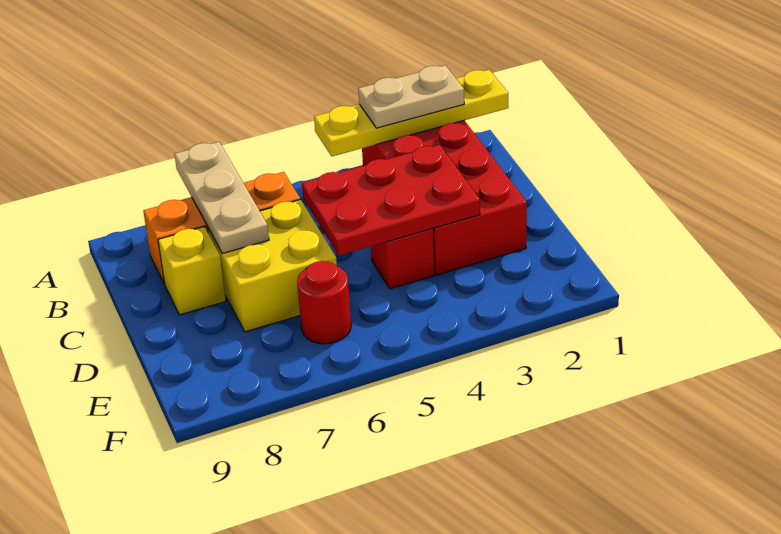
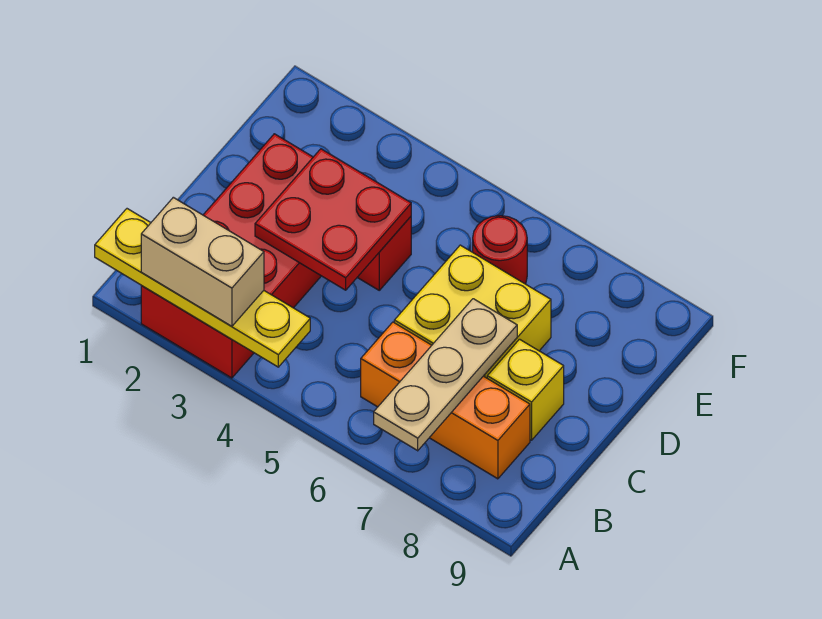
tan 1x2 plate [358,65,464,128] -> tan 1x2 brick [141,197,264,326]
red 2x3 plate [302,145,480,256] -> red 2x2 plate [255,149,411,290]

